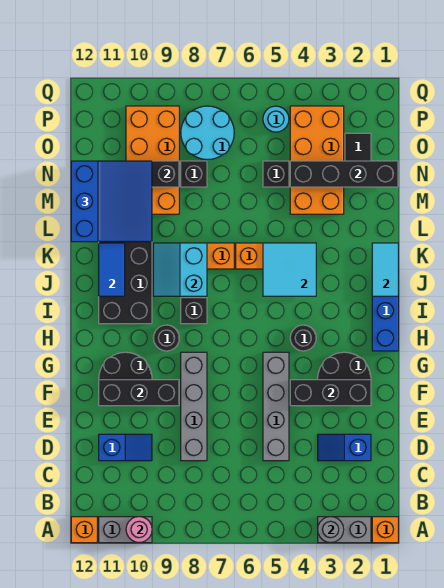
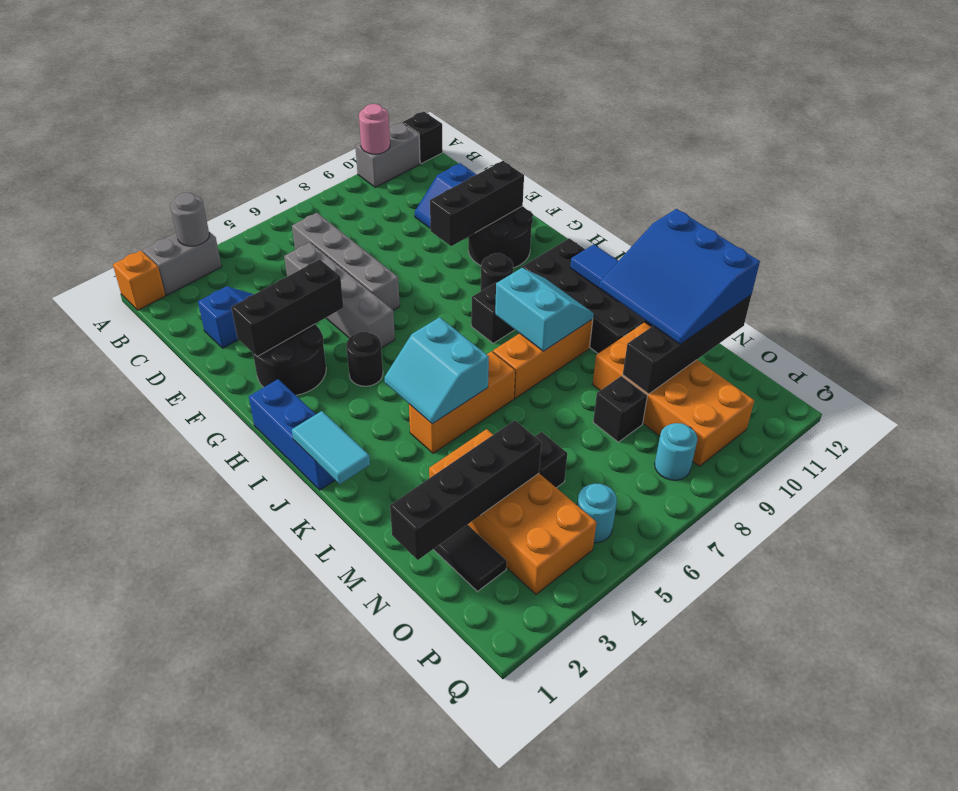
orange 1x1 brick [71,517,97,543] -> black 1x1 brick [402,112,443,164]
grey 1x4 brick [181,352,207,461] -> grey 1x4 brick moved to [292,213,400,310]
cyan 2x2 tile [263,243,316,296] -> cyan 2x2 slope [385,317,489,424]
cyan 2x2 round brick [181,106,234,160] -> cyan 1x1 round brick [655,423,697,480]

